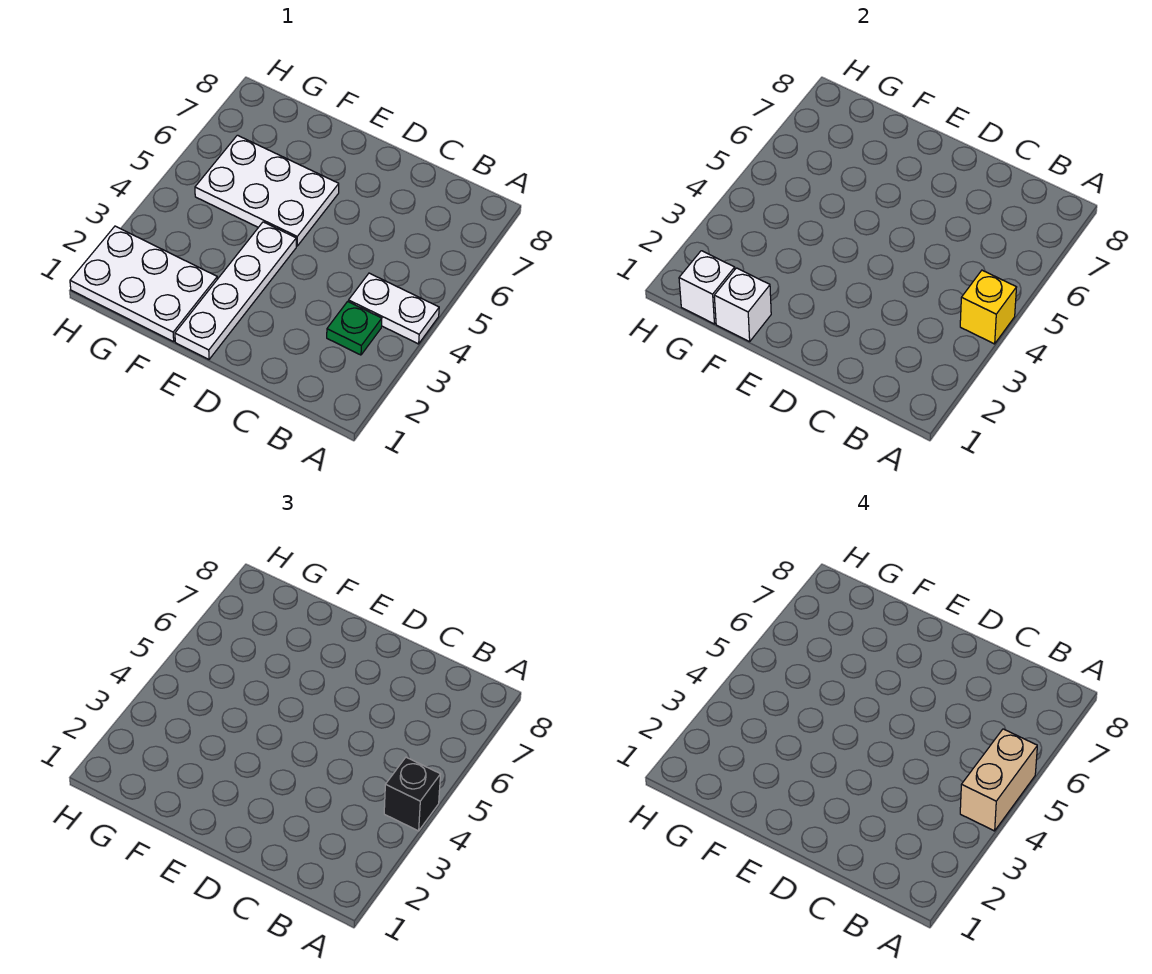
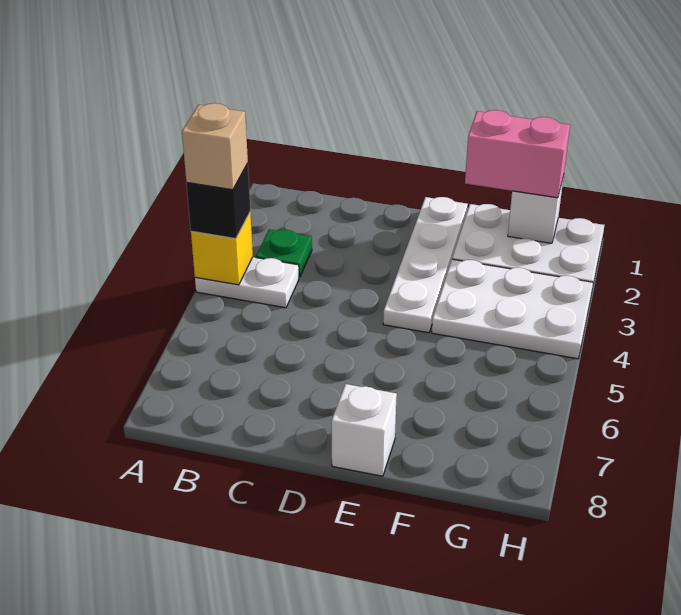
tan 1x2 brick [960,729,1037,831] -> tan 1x1 brick [182,103,248,190]
white 2x3 plate [195,135,339,246] -> white 2x3 plate moved to [432,259,593,359]
white 1x1 brick [714,268,771,342] -> white 1x1 brick moved to [332,384,397,476]
none -> pink 1x2 brick [465,110,570,198]

